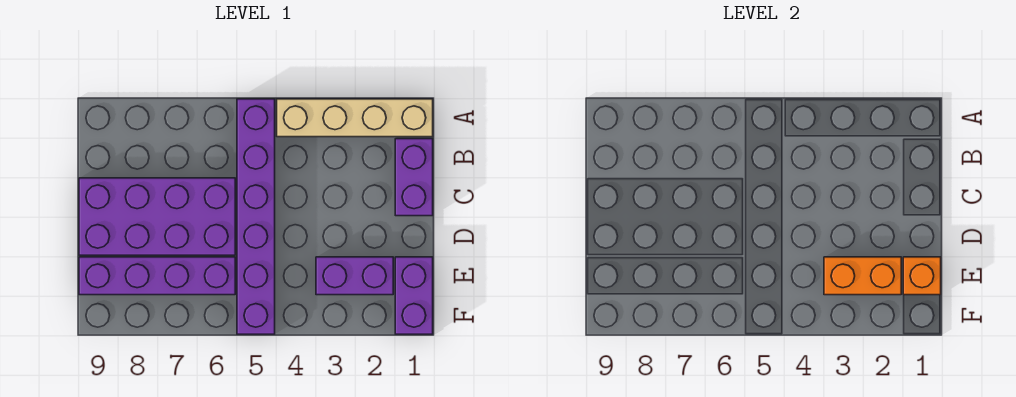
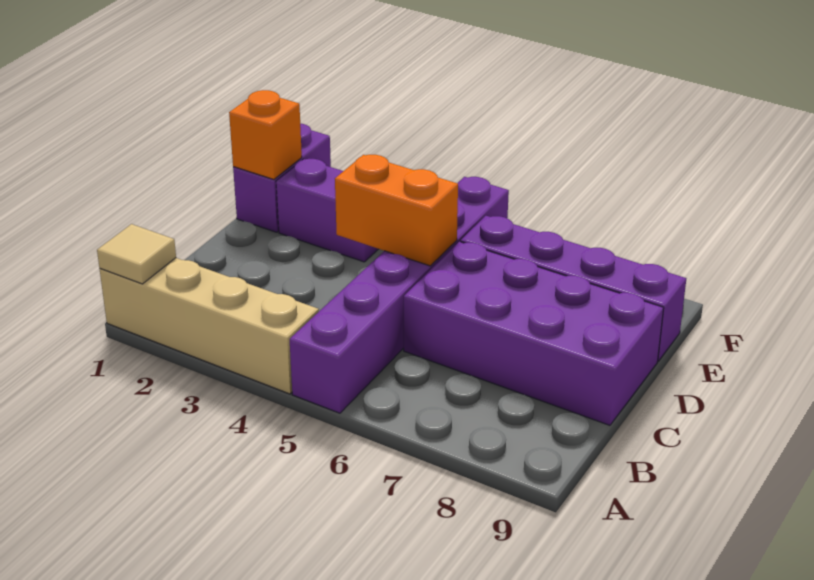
none -> tan 1x1 tile [97,224,176,284]
purple 1x2 brick [395,139,433,216] -> none
orange 1x2 brick [824,257,901,295] -> orange 1x2 brick moved to [335,155,458,266]

